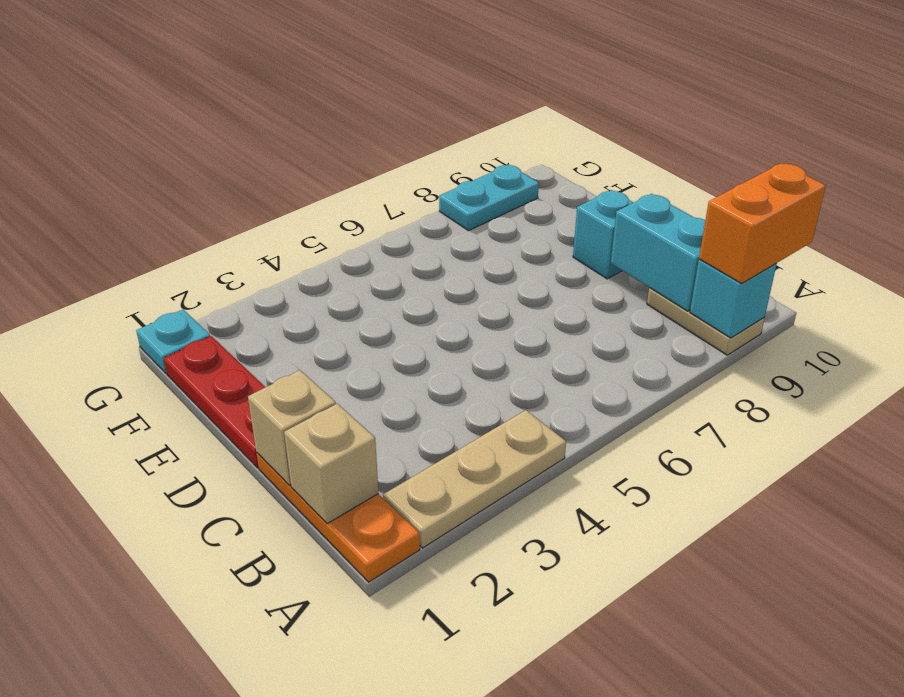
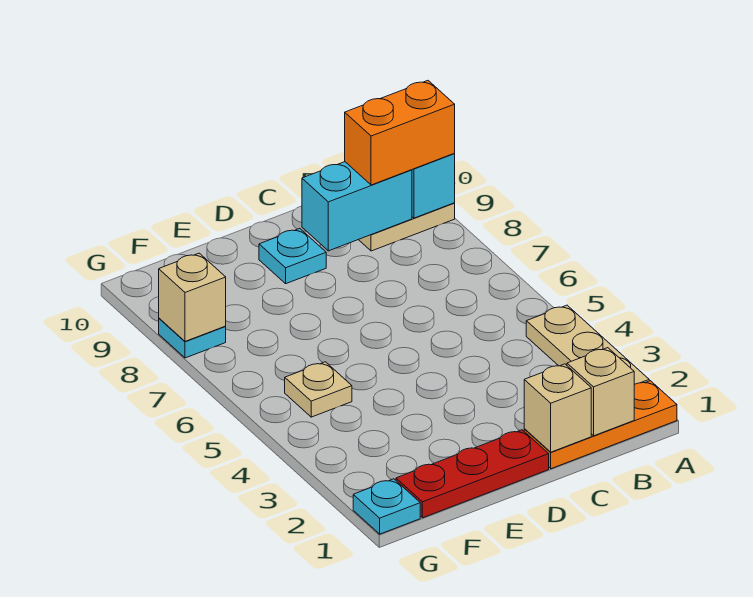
orange 1x2 brick [699,163,826,284] -> orange 1x2 brick turned to [345,81,455,185]
cyan 1x1 brick [573,190,633,279] -> cyan 1x1 plate [259,228,326,284]
none -> tan 1x1 plate [285,362,352,417]
cyan 1x2 plate [439,165,539,231] -> cyan 1x1 plate [159,318,226,358]
none -> tan 1x1 brick [159,253,226,341]

